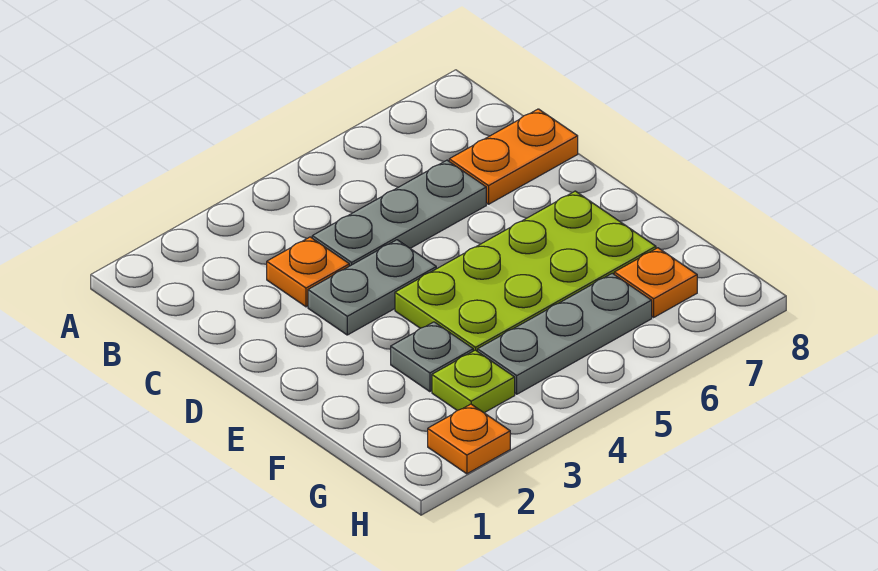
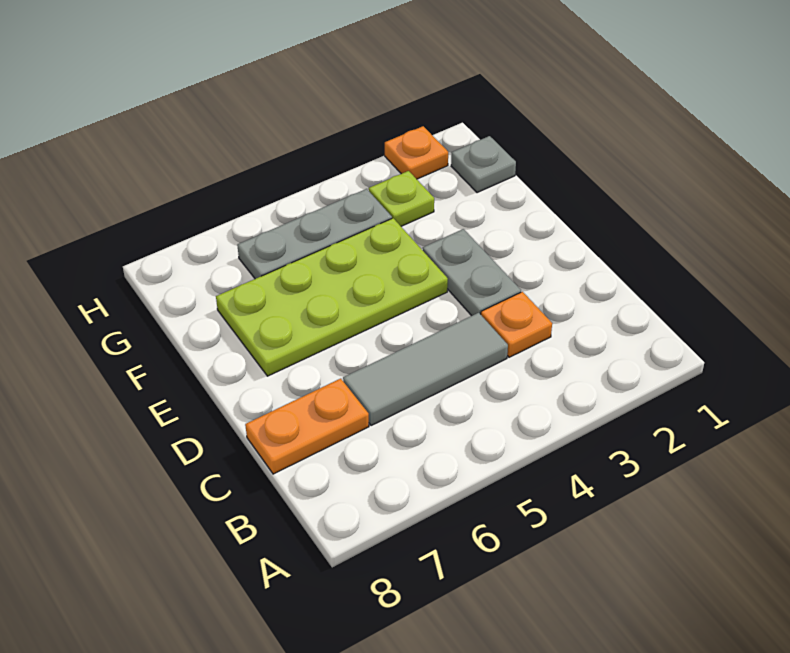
grey 1x3 plate [312,160,486,266] -> grey 1x3 tile [343,313,508,426]
grey 1x2 plate [308,240,436,335] -> grey 1x2 plate turned to [423,229,521,316]
grey 1x1 plate [391,322,473,392] -> grey 1x1 plate moved to [451,136,516,193]
orange 1x1 plate [614,248,697,317] -> none

